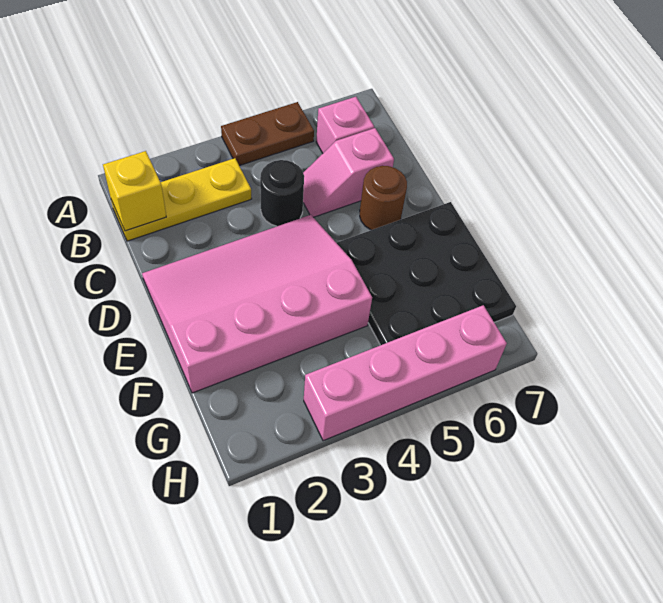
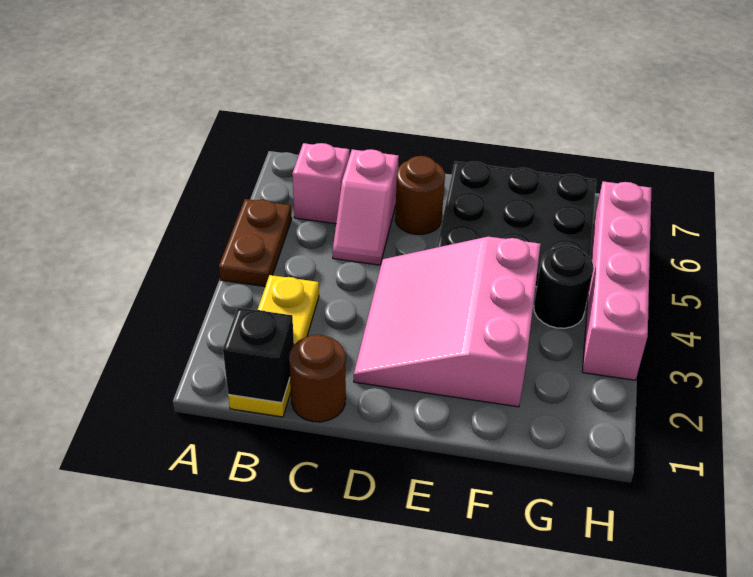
yellow 1x1 brick [103,151,166,231] -> black 1x1 brick [223,307,294,403]
none -> brown 1x1 round brick [289,334,346,422]
black 1x1 round brick [260,160,304,226] -> black 1x1 round brick moved to [534,245,594,328]
pink 3x4 slope [142,215,372,393] -> pink 3x3 slope [354,237,541,407]

